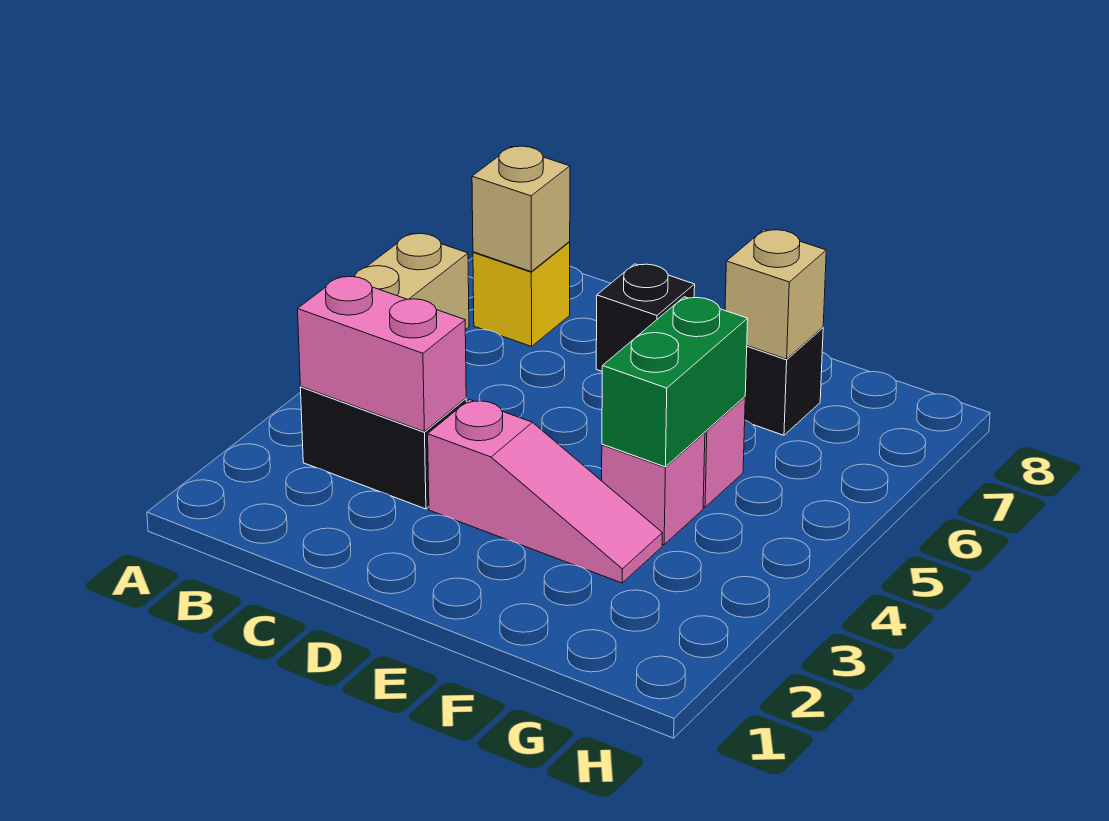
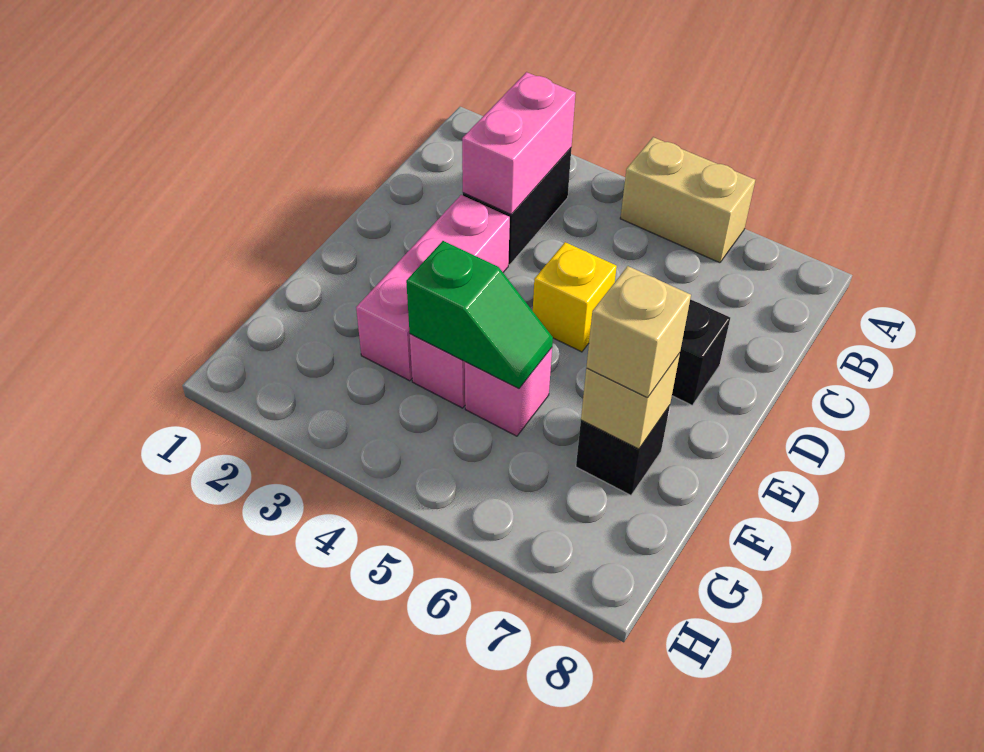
yellow 1x1 brick [473,242,570,346] -> yellow 1x1 brick moved to [533,242,617,352]
tan 1x1 brick [472,146,570,271] -> tan 1x1 brick moved to [586,266,691,398]
pink 1x3 slope [428,400,662,583] -> pink 1x3 brick [356,195,510,381]
green 1x2 brick [602,297,748,467] -> green 1x2 slope [406,241,553,388]

